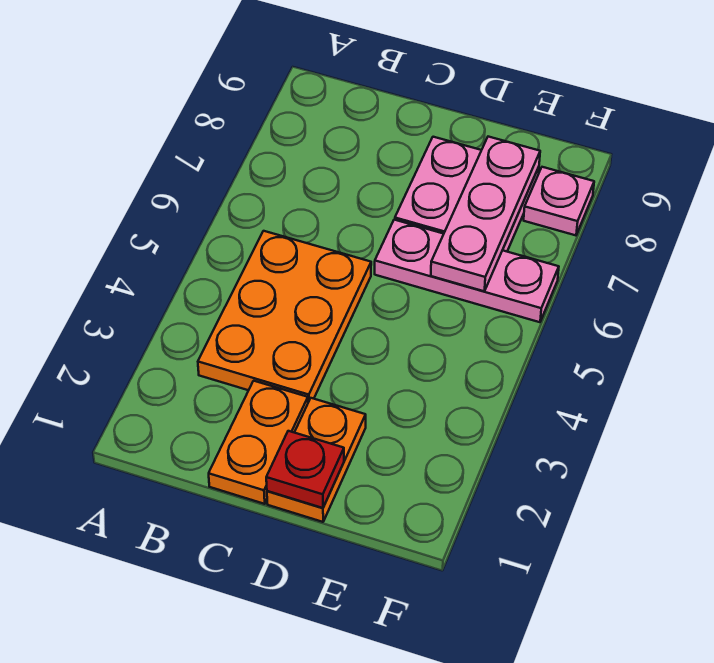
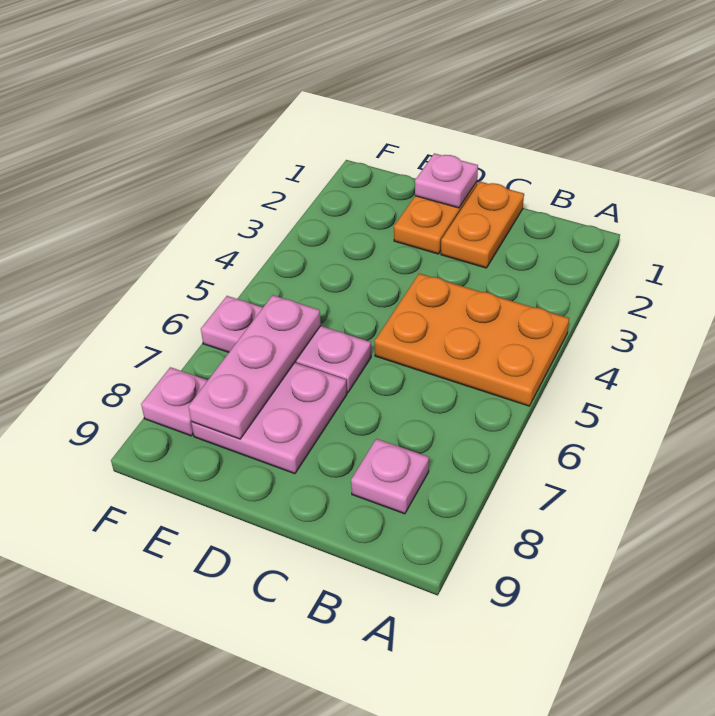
orange 2x3 plate [198,231,371,402] -> orange 2x3 plate turned to [374,273,569,406]
none -> pink 1x1 plate [351,439,429,514]
red 1x1 plate [266,431,344,508] -> pink 1x1 plate [415,153,478,208]

